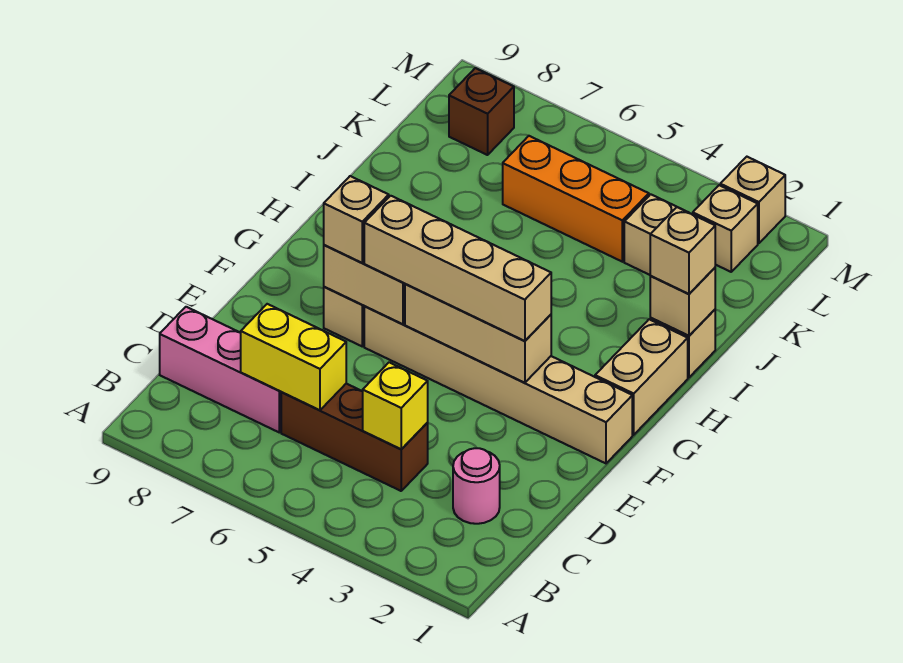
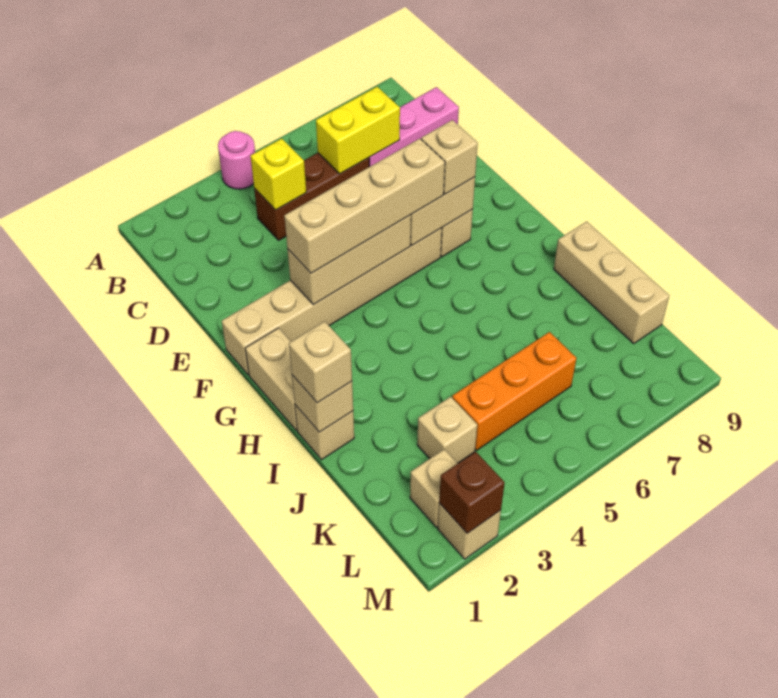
pink 1x1 round brick [453,448,500,524] -> pink 1x1 round brick moved to [218,131,255,189]
none -> tan 1x3 brick [554,222,669,344]
brown 1x1 brick [449,68,514,155] -> brown 1x1 brick moved to [439,451,505,533]

